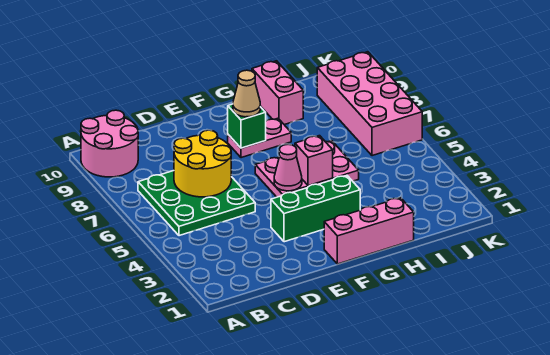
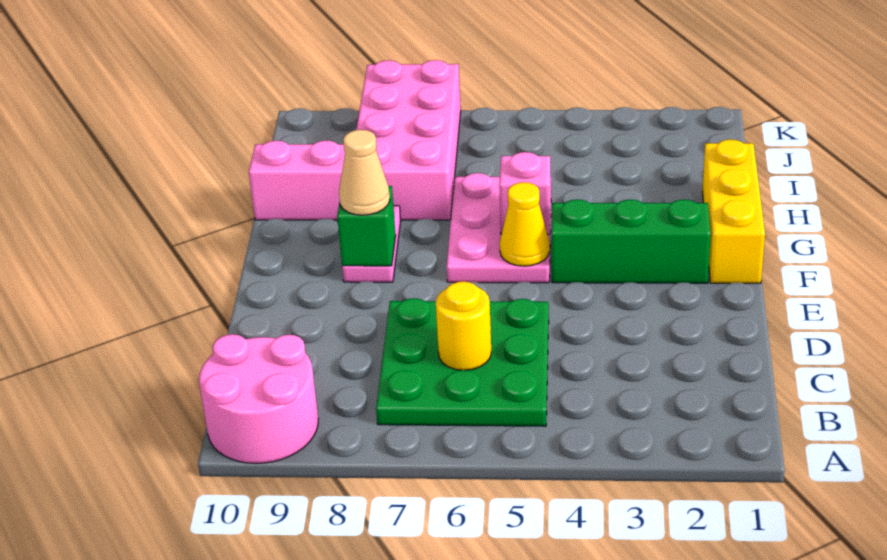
yellow 2x2 round brick [174,130,231,197] -> yellow 1x1 round brick [436,282,491,370]
green 1x3 brick [271,176,360,242] -> green 1x3 brick turned to [552,199,711,283]
pink 1x3 brick [324,198,414,264] -> yellow 1x3 brick [703,139,765,283]
pink 1x1 cone [274,144,302,191] -> yellow 1x1 cone [500,182,550,266]
pink 2x4 brick [317,52,422,156] -> pink 2x4 brick turned to [356,60,461,220]

